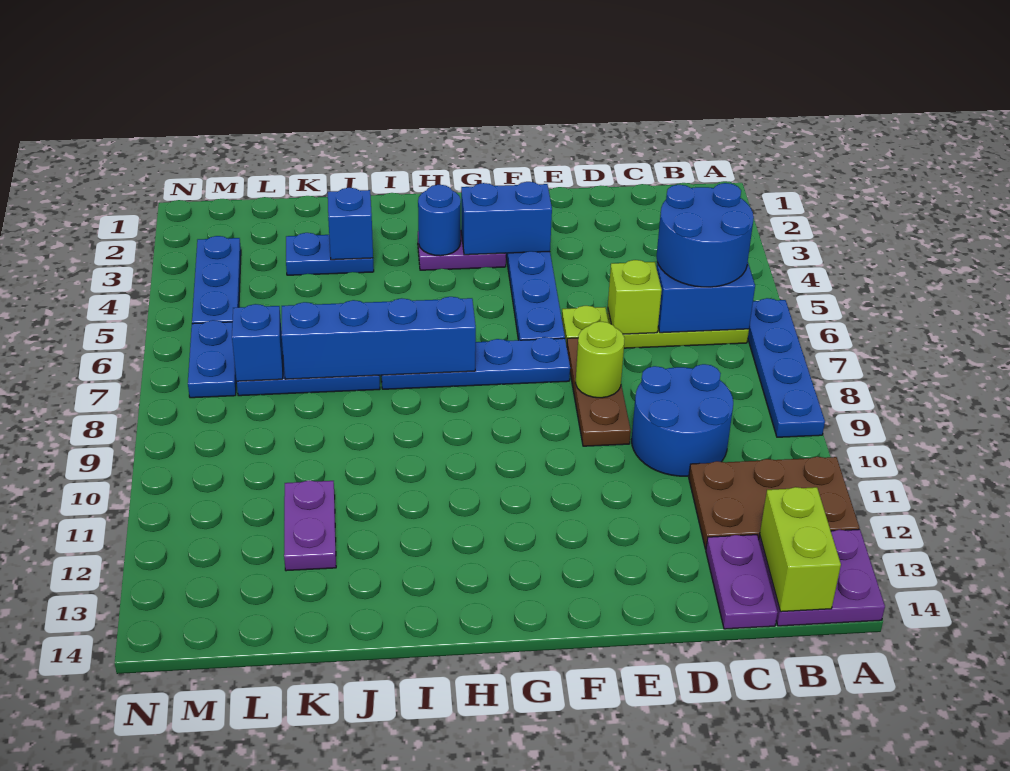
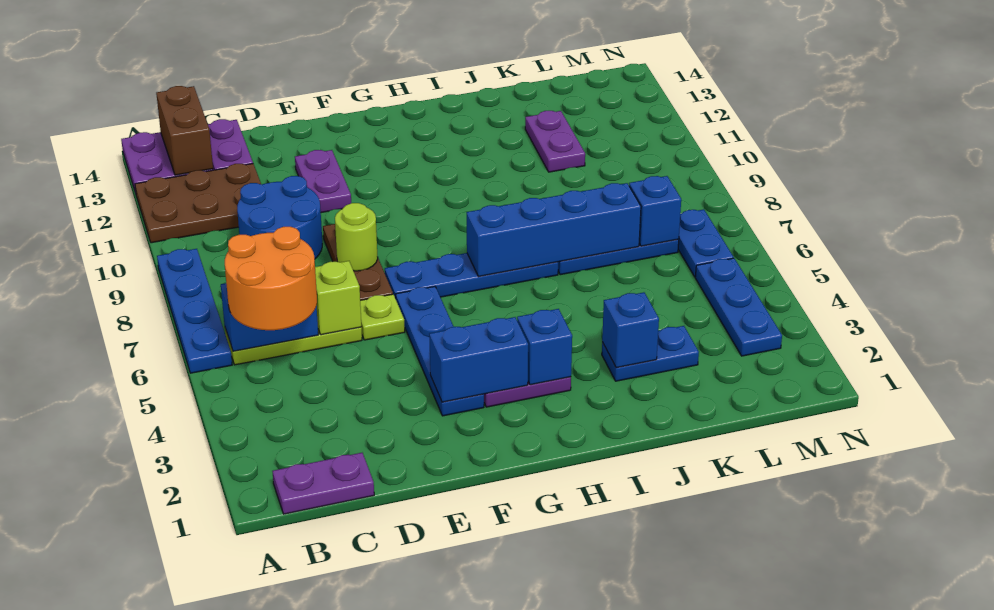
none -> purple 1x2 plate [272,453,374,514]
blue 2x2 round brick [657,183,754,287] -> orange 2x2 round brick [225,227,317,330]
lime 1x2 brick [760,487,841,612] -> brown 1x2 brick [156,86,213,175]
none -> purple 1x2 plate [295,150,351,213]
blue 1x1 round brick [418,185,461,256] -> blue 1x1 brick [517,309,572,385]

